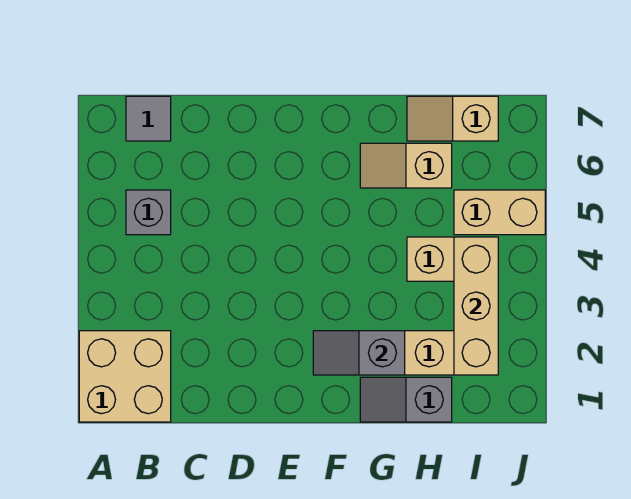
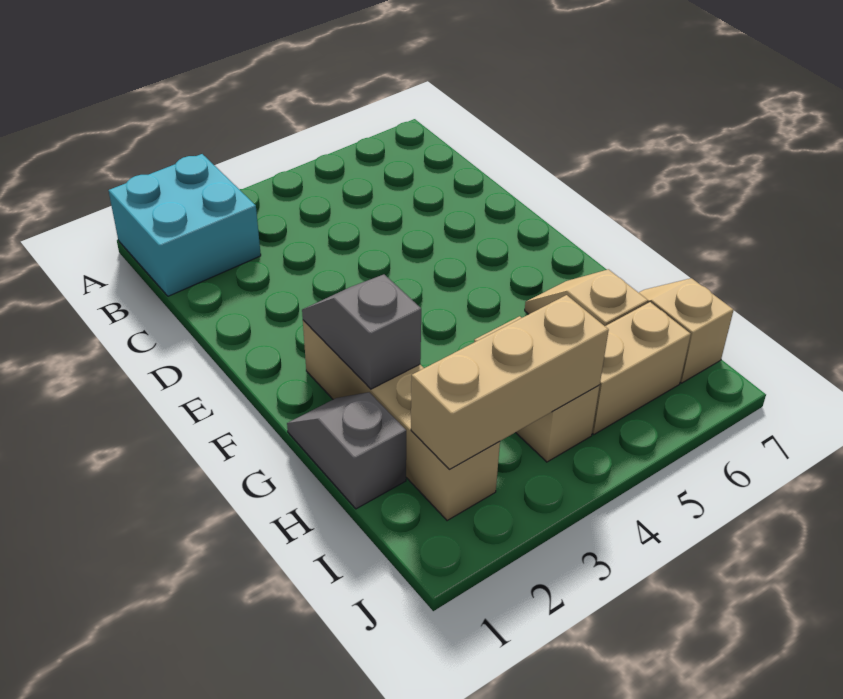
tan 2x2 brick [79,331,171,422] -> cyan 2x2 brick [109,154,261,296]
grey 1x1 brick [126,190,171,235] -> none
grey 1x1 tile [126,96,171,141] -> none
tan 1x2 brick [454,190,545,235] -> tan 1x2 brick turned to [592,302,691,434]

